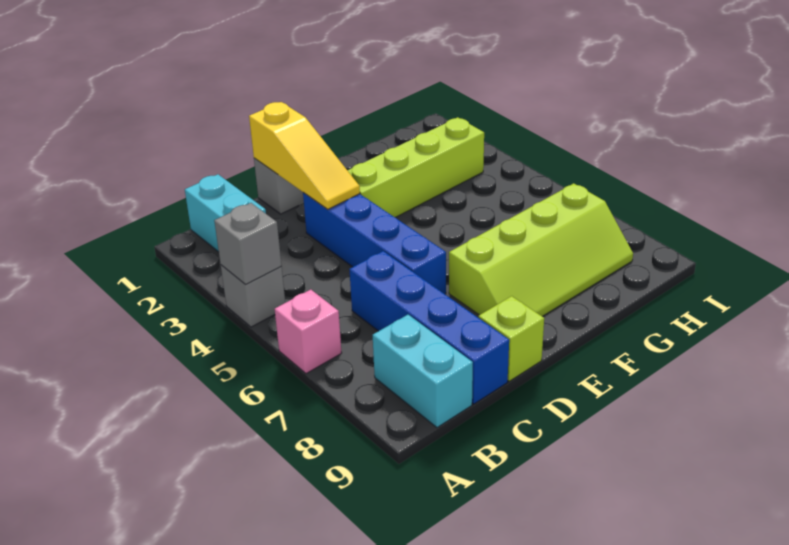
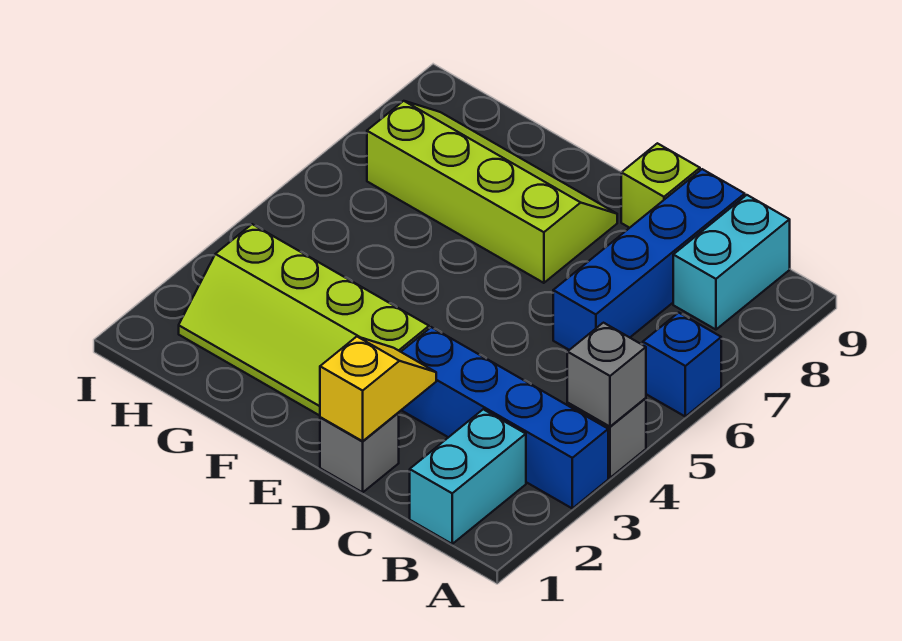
pink 1x1 brick [275,290,342,373] -> blue 1x1 brick [643,313,721,417]
yellow 1x3 slope [249,102,360,209] -> yellow 1x2 slope [320,337,436,441]
blue 1x4 brick [303,192,446,294] -> blue 1x4 brick turned to [401,327,608,508]

